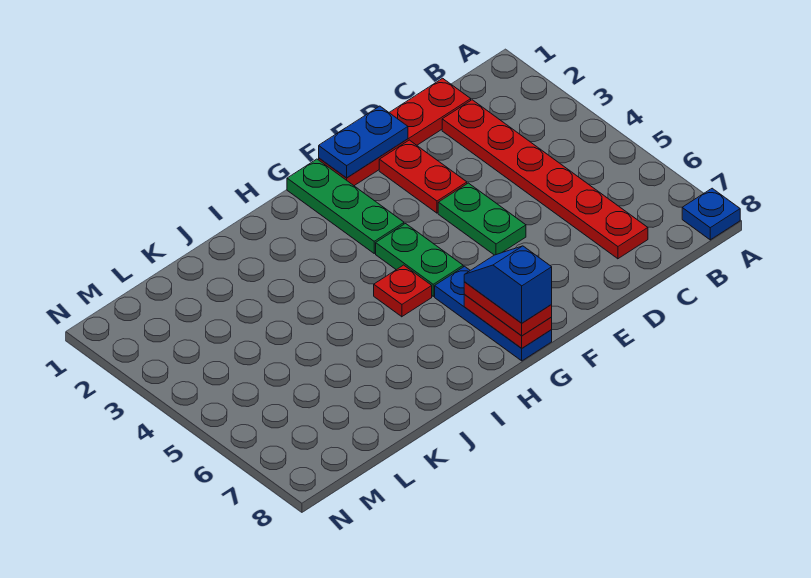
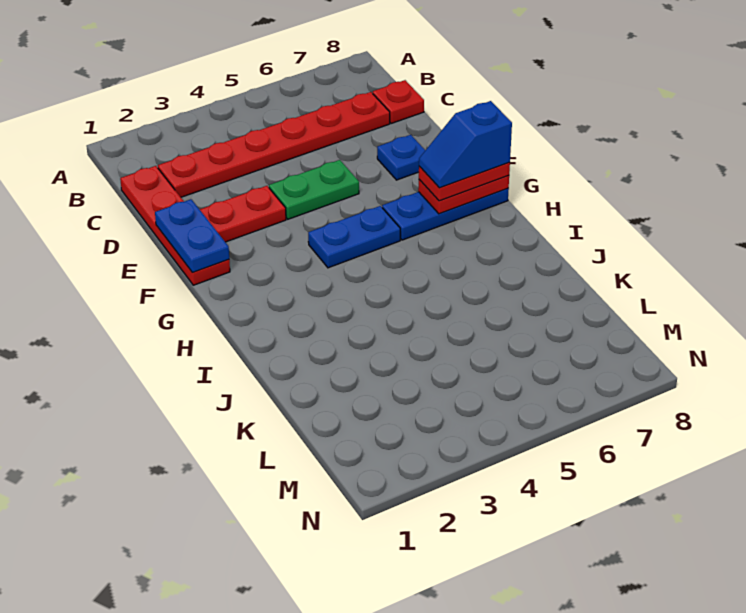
blue 1x1 plate [682,188,740,240] -> blue 1x1 plate moved to [377,135,425,180]
green 1x3 plate [287,159,404,253] -> none
green 1x2 plate [376,224,463,296] -> blue 1x2 plate [308,206,400,268]
red 1x1 plate [374,265,432,317] -> red 1x1 plate moved to [373,80,424,123]

